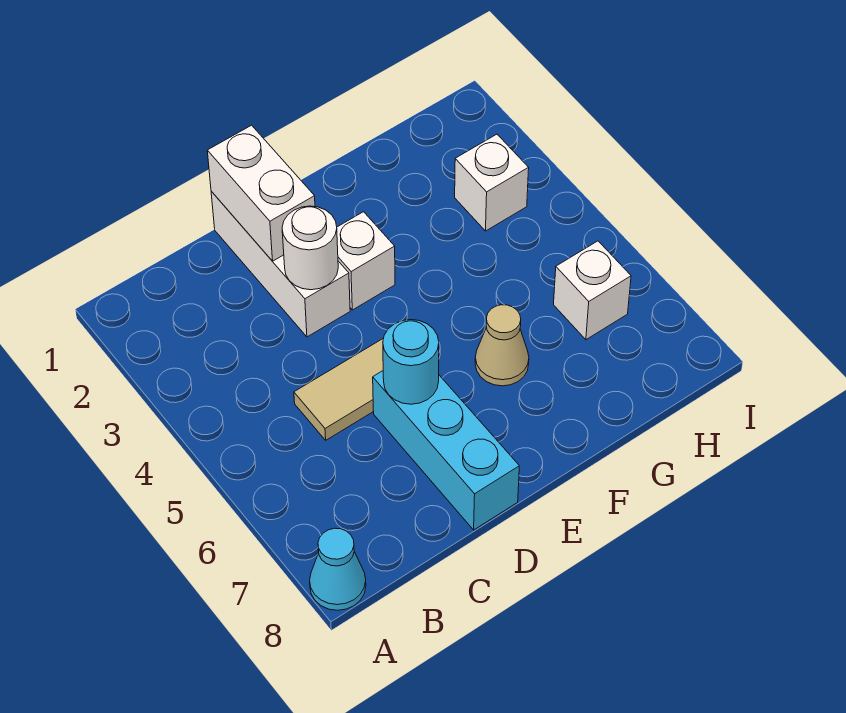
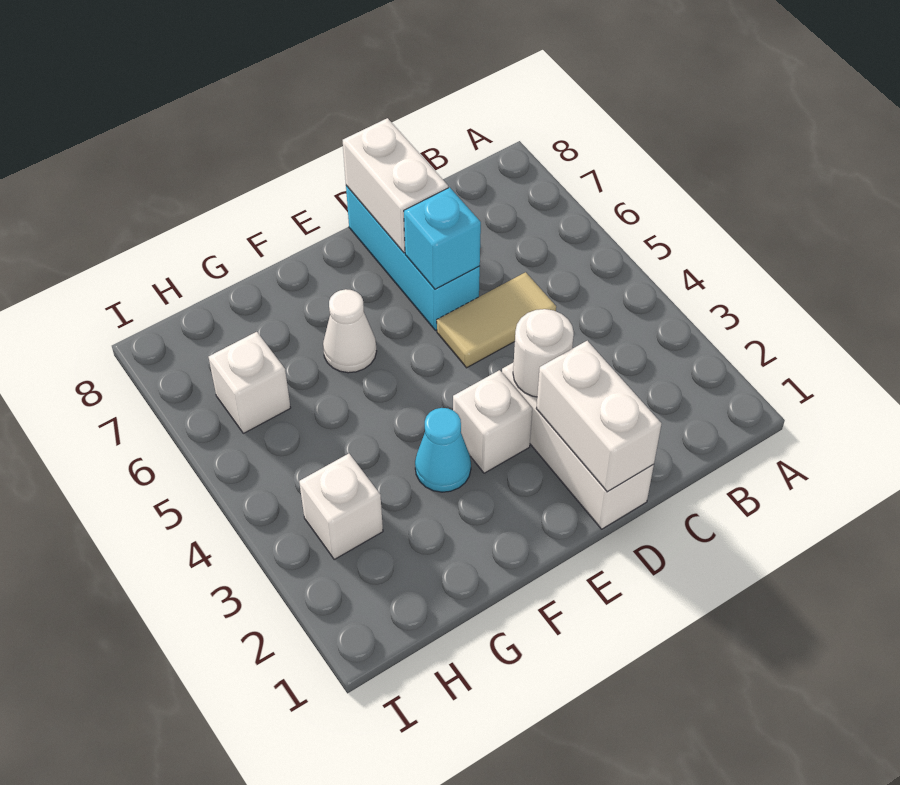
cyan 1x1 cone [310,528,366,610] -> cyan 1x1 cone moved to [415,408,471,492]
cyan 1x1 round brick [383,320,439,404] -> cyan 1x1 brick [404,187,481,289]
none -> white 1x2 brick [343,118,448,253]
tan 1x1 cone [475,305,529,386] -> white 1x1 cone [323,289,377,373]

